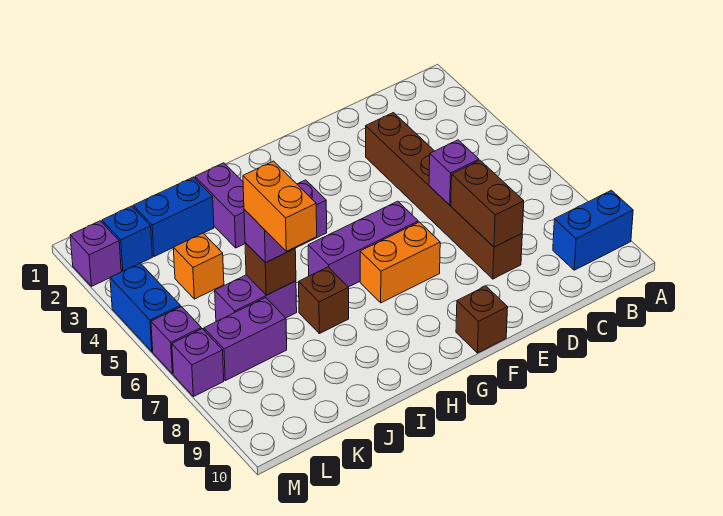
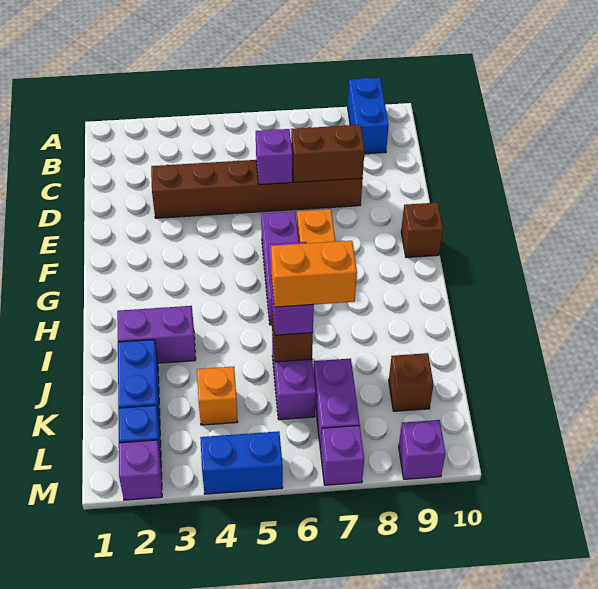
brown 1x1 brick [299,267,349,334] -> brown 1x1 brick moved to [389,353,434,411]
purple 1x1 brick [151,307,201,374] -> purple 1x1 brick moved to [399,420,446,479]

